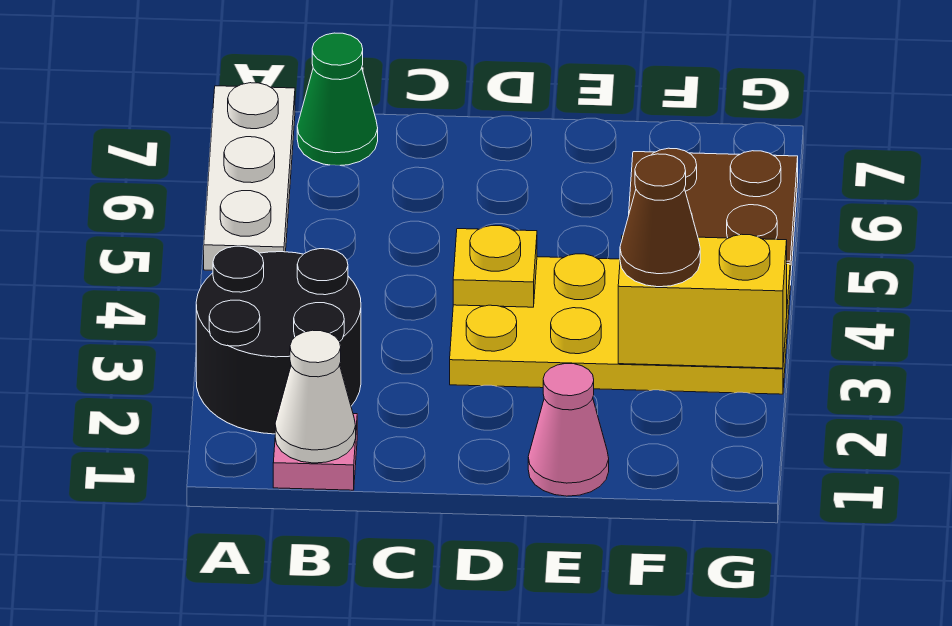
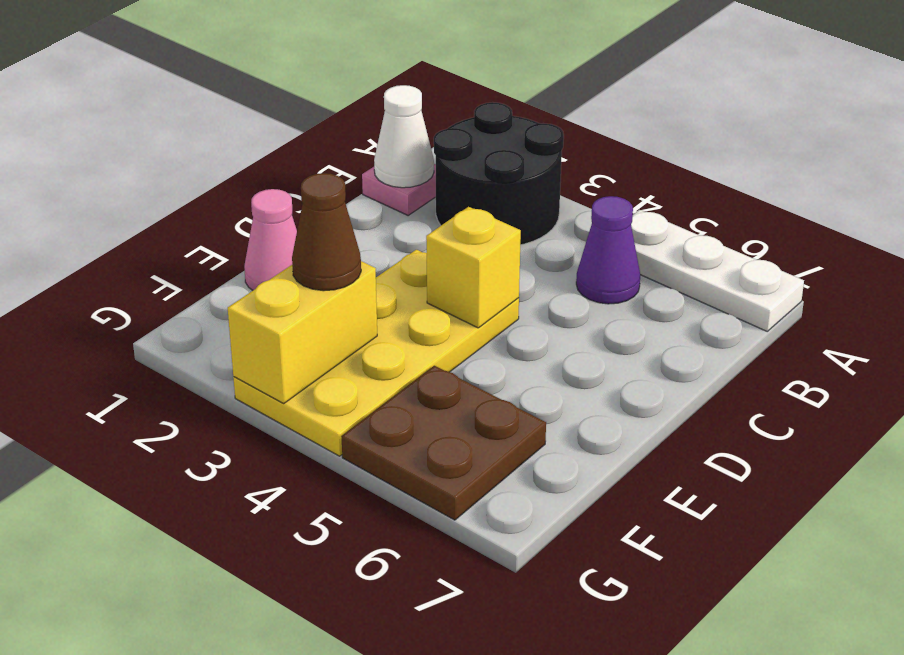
none -> purple 1x1 cone [576,196,640,304]
green 1x1 cone [297,33,378,166] -> none
yellow 1x1 plate [453,226,537,307] -> yellow 1x1 brick [426,207,521,328]

